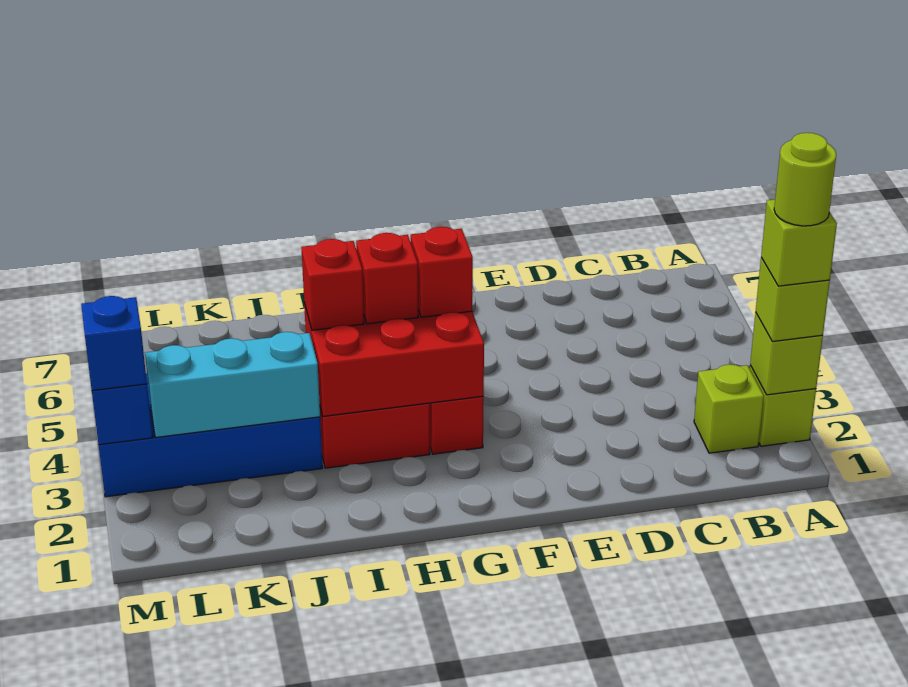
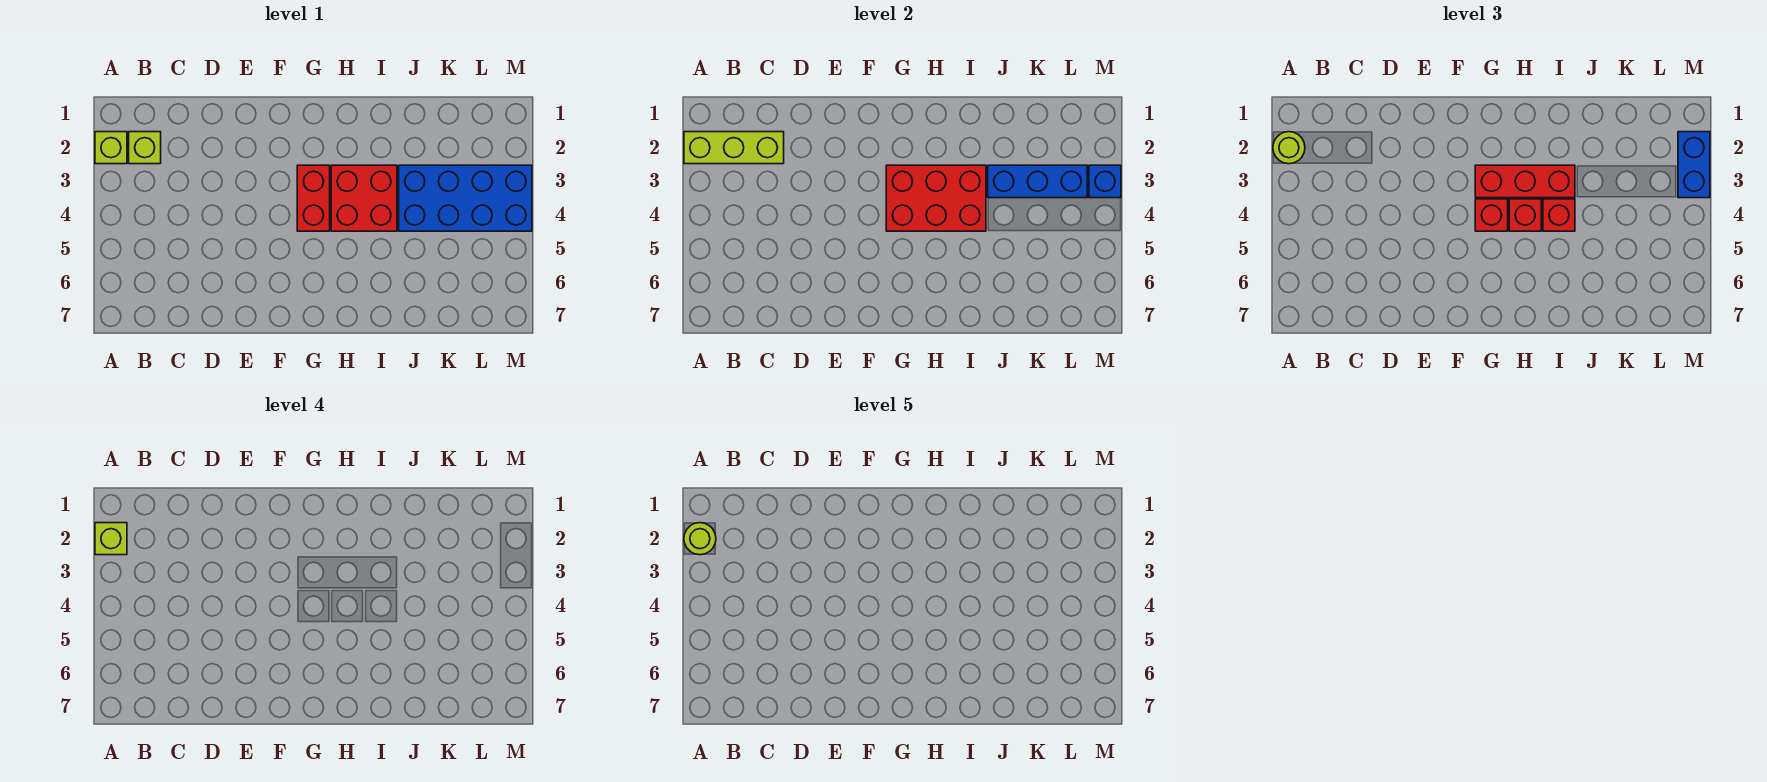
lime 1x1 brick [750,312,823,395] -> lime 1x3 brick [684,132,784,164]
lime 1x1 brick [756,258,830,342] -> lime 1x1 round brick [1273,132,1305,164]
none -> red 1x3 brick [1475,165,1575,198]
cyan 1x3 brick [145,332,320,437] -> blue 1x3 brick [988,165,1087,198]
blue 1x1 brick [81,296,147,391] -> blue 1x2 brick [1678,132,1710,198]

